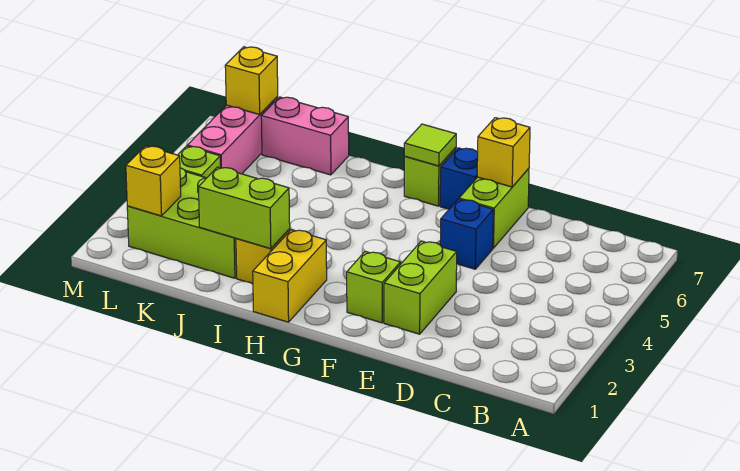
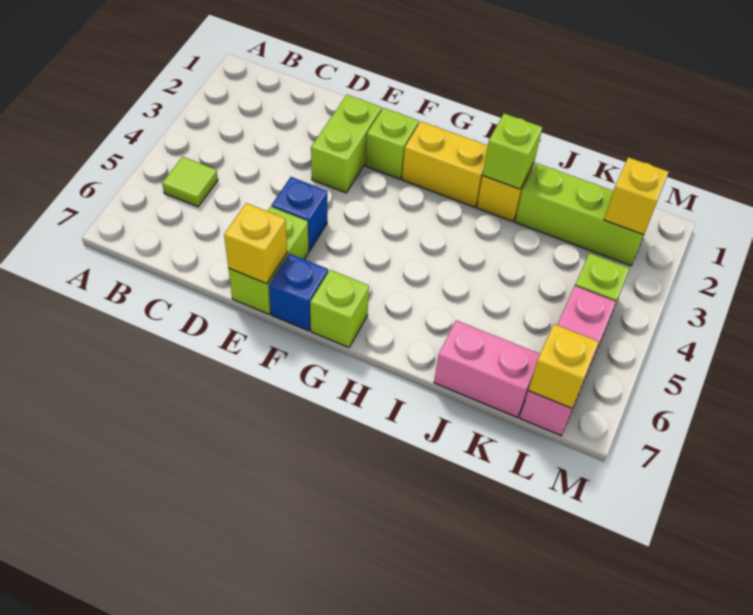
lime 1x1 tile [404,124,456,166] -> lime 1x1 tile moved to [162,157,218,207]
yellow 1x2 brick [253,230,327,322] -> yellow 1x2 brick turned to [402,122,488,207]
lime 1x2 brick [199,167,290,249] -> lime 1x1 brick [483,114,542,189]
lime 2x3 brick [127,168,237,278] -> lime 1x3 brick [515,163,648,266]

